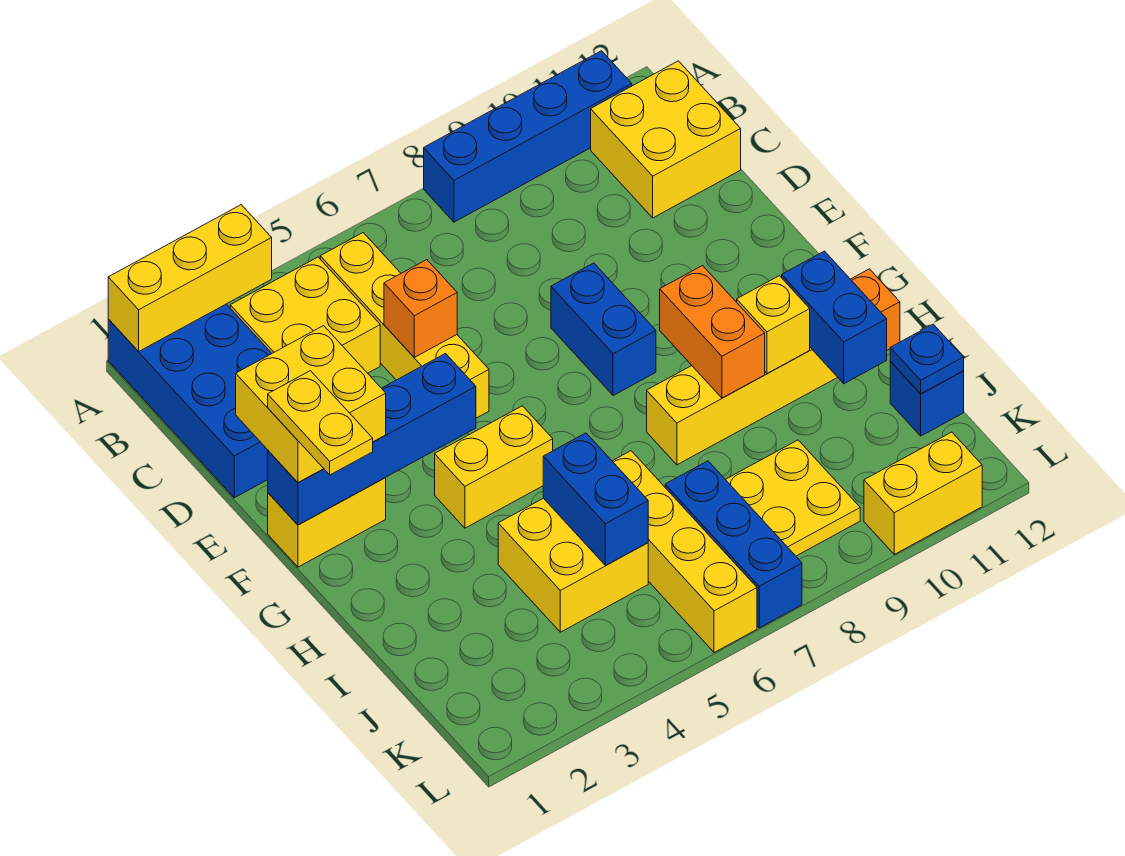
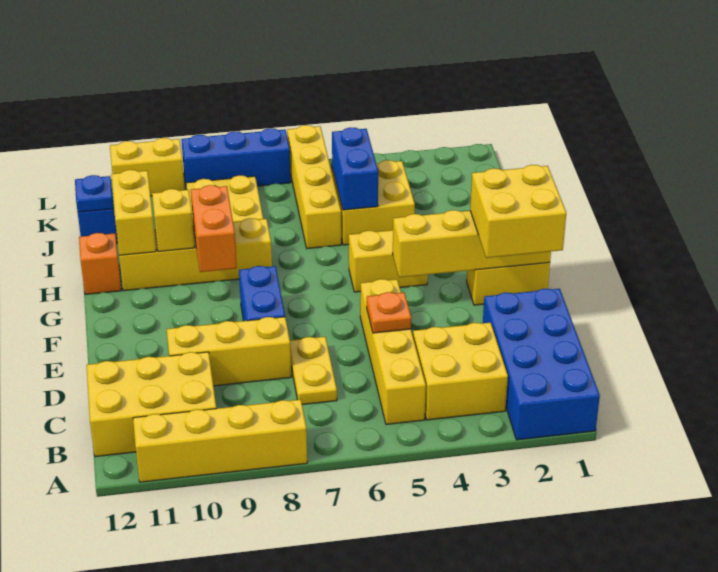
yellow 1x3 brick [108,205,272,352] -> yellow 1x3 brick moved to [167,317,291,386]
blue 1x4 brick [424,51,632,222] -> yellow 1x4 brick [133,399,307,482]
yellow 2x2 brick [591,61,741,218] -> yellow 2x3 brick [87,352,216,457]
orange 1x1 brick [384,260,457,357] -> orange 1x1 plate [367,292,411,333]
blue 1x4 brick [268,354,476,525] -> yellow 1x4 brick [393,210,551,277]
yellow 1x2 plate [268,371,373,475] -> yellow 1x2 plate moved to [290,337,337,405]
blue 1x2 brick [782,251,887,384] -> yellow 1x2 brick [111,170,156,255]
blue 1x3 brick [665,461,802,628] -> blue 1x3 brick turned to [181,128,291,186]

